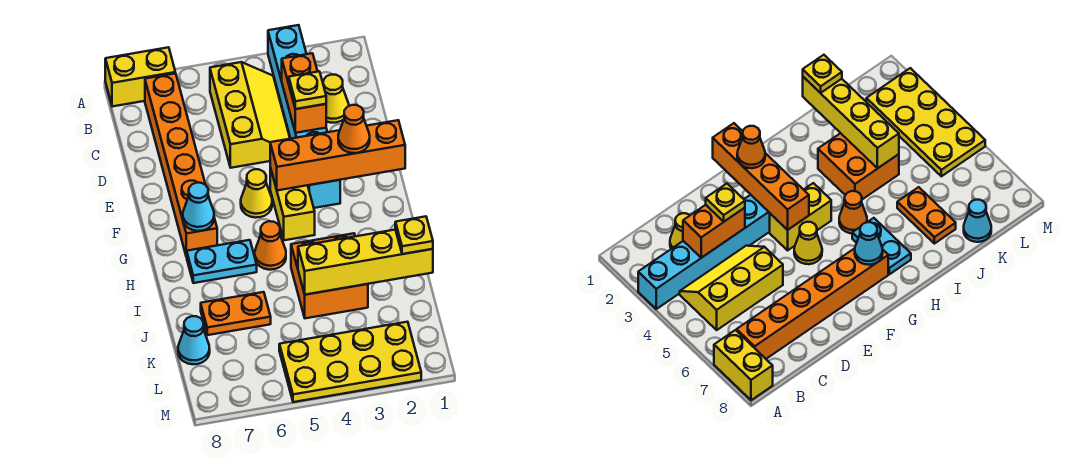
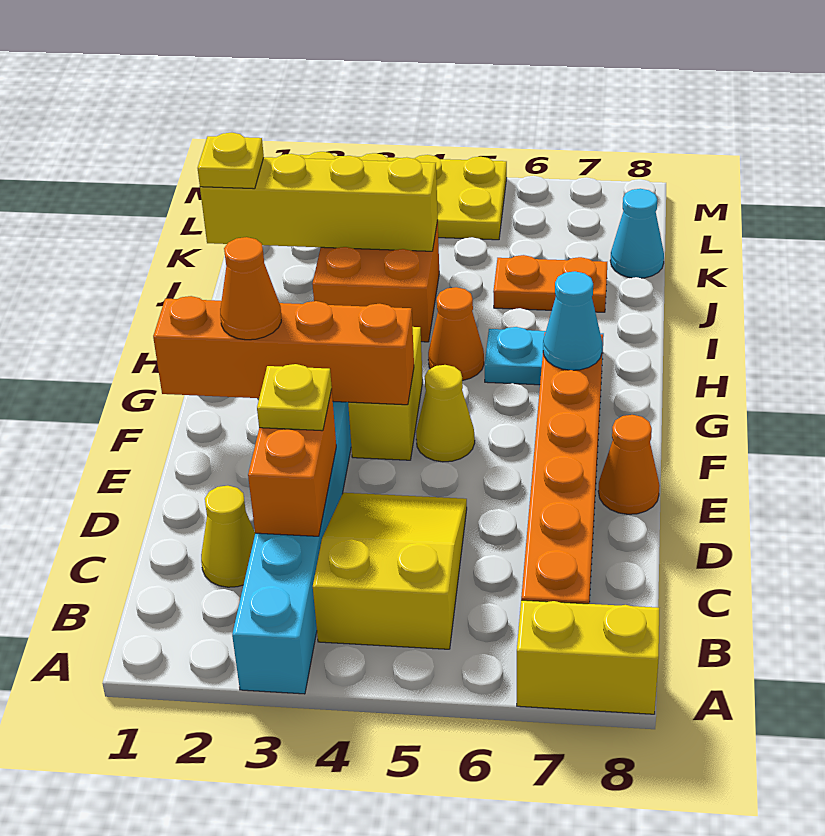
yellow 2x3 slope [210,62,290,168] -> yellow 2x3 slope turned to [313,493,467,649]
none -> orange 1x1 cone [598,415,660,514]

